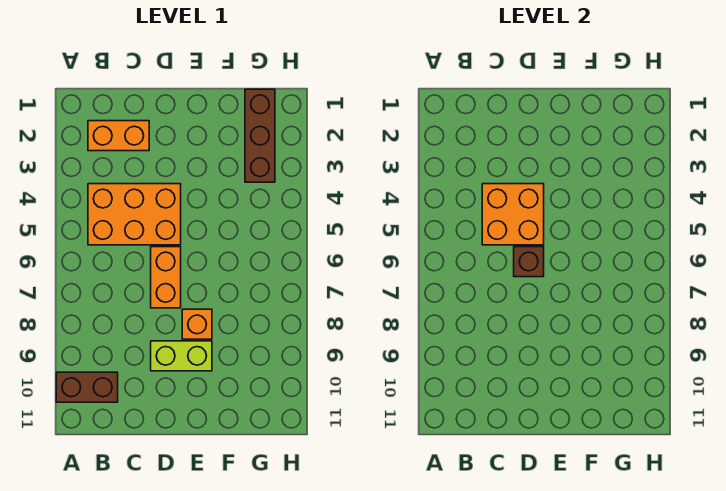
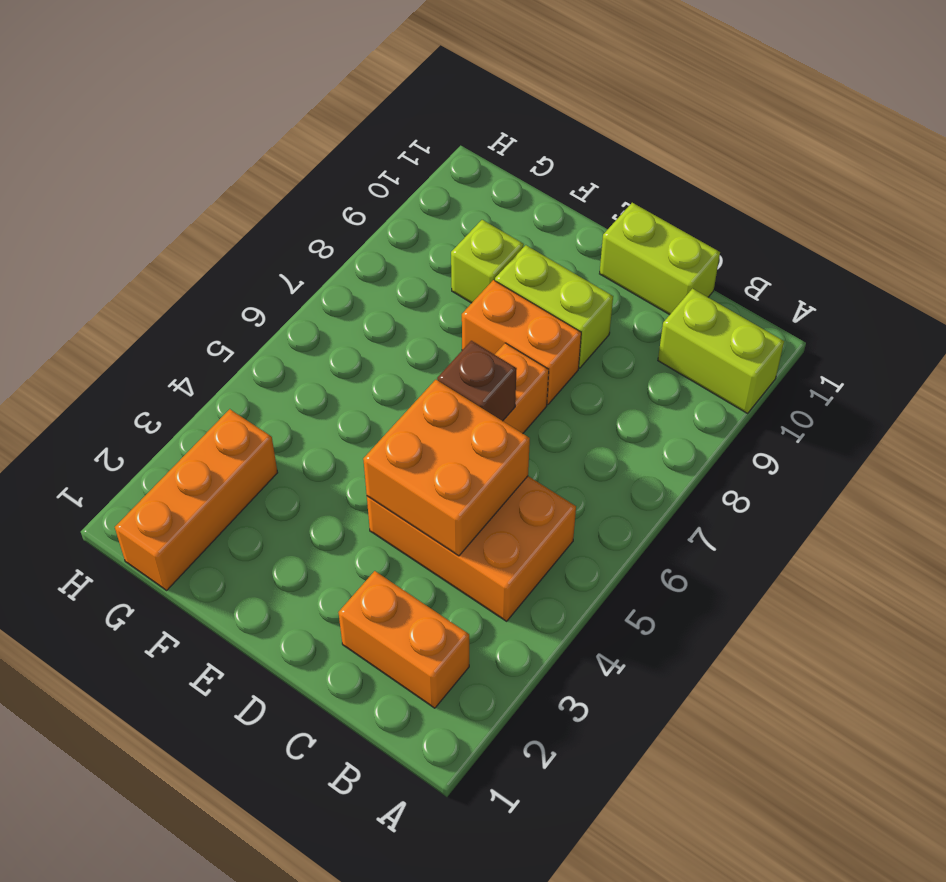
brown 1x2 brick [56,372,118,402] -> lime 1x2 brick [658,289,784,413]
none -> lime 1x2 brick [600,203,720,315]
orange 1x1 brick [182,309,212,339] -> orange 1x2 brick [462,280,581,404]
none -> lime 1x1 brick [451,220,524,303]
brown 1x3 brick [245,89,275,182] -> orange 1x3 brick [115,409,278,590]

